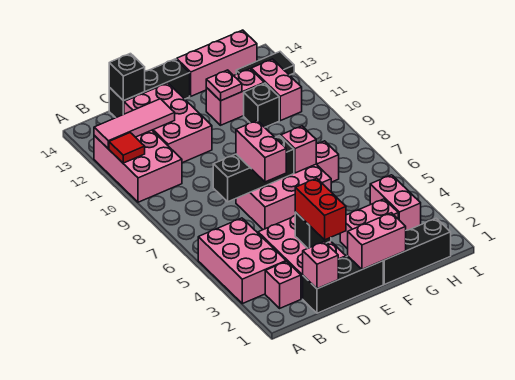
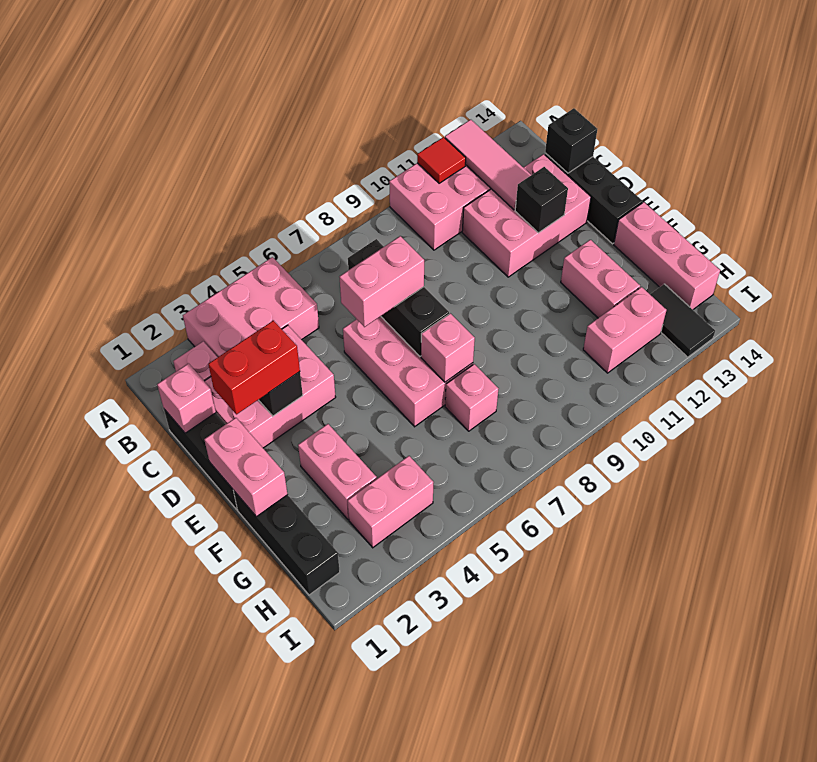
pink 1x1 plate [206,70,242,101] -> none
black 1x1 brick [244,83,279,127] -> black 1x1 brick moved to [515,167,568,233]

